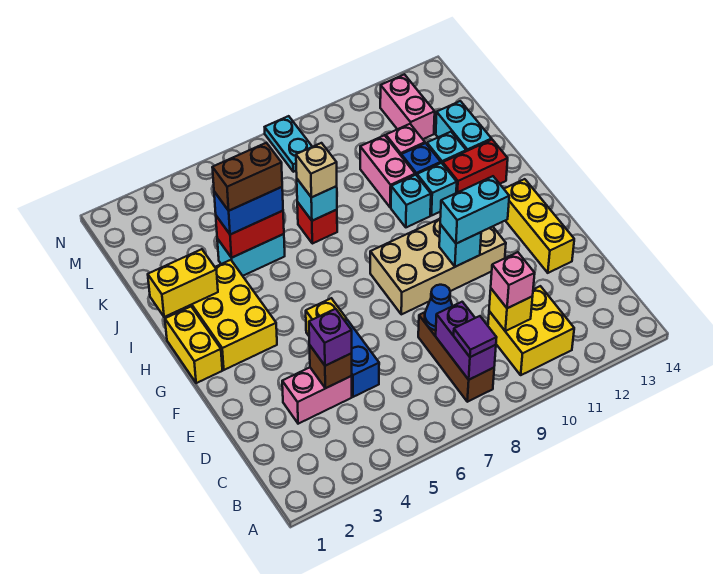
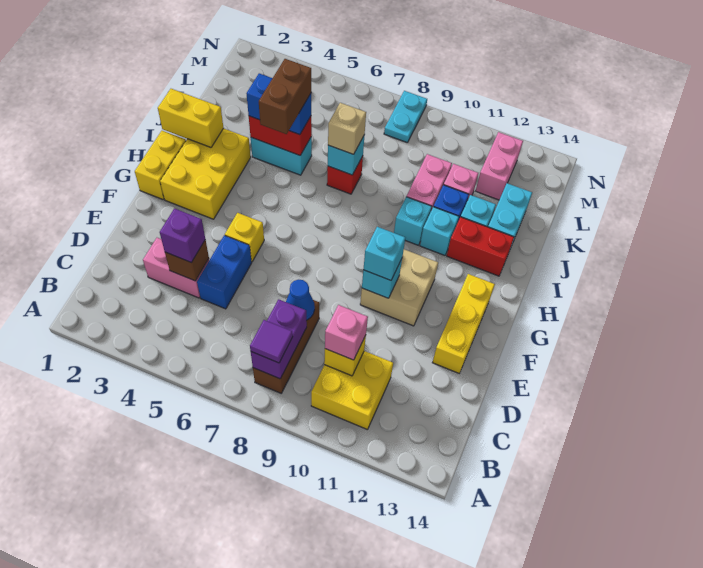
tan 2x4 brick [370,219,506,314] -> tan 2x2 brick [360,249,438,326]
cyan 1x2 brick [440,176,509,244] -> cyan 1x1 brick [363,227,405,280]
brown 1x2 brick [212,143,282,211] -> brown 1x2 brick turned to [259,59,311,134]

